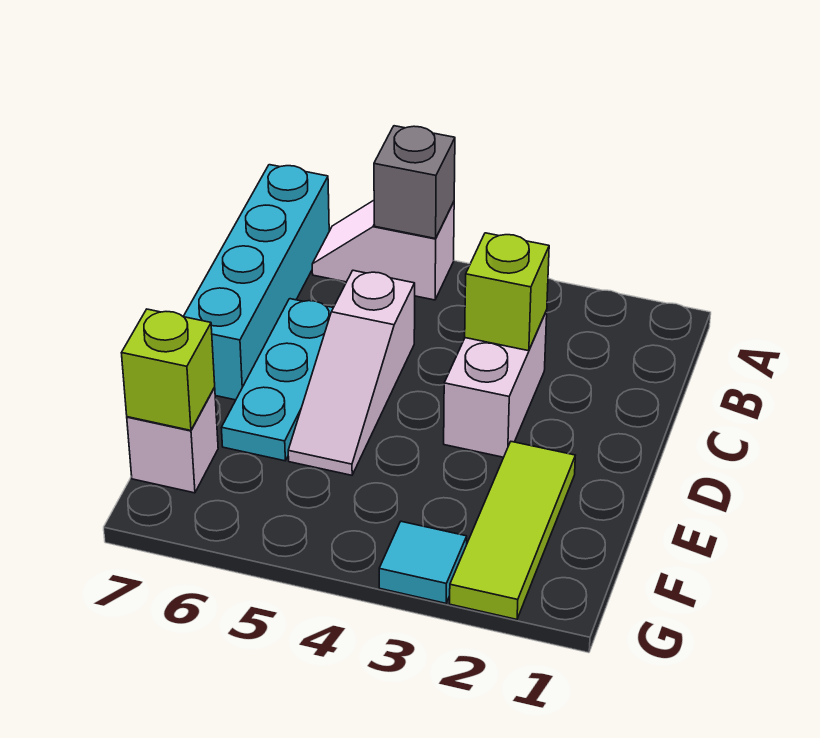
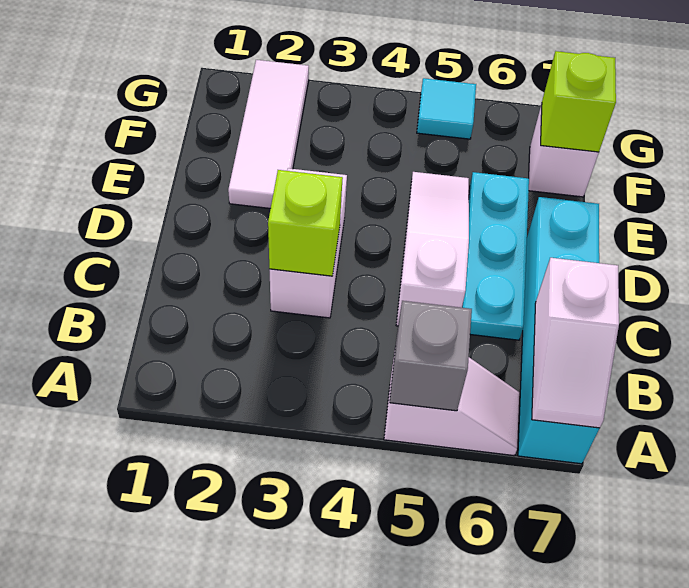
none -> white 1x2 slope [532,258,619,428]
lime 1x3 tile [450,442,575,619] -> white 1x3 tile [228,60,309,208]
cyan 1x1 tile [379,521,467,603] -> cyan 1x1 tile moved to [417,78,476,139]

